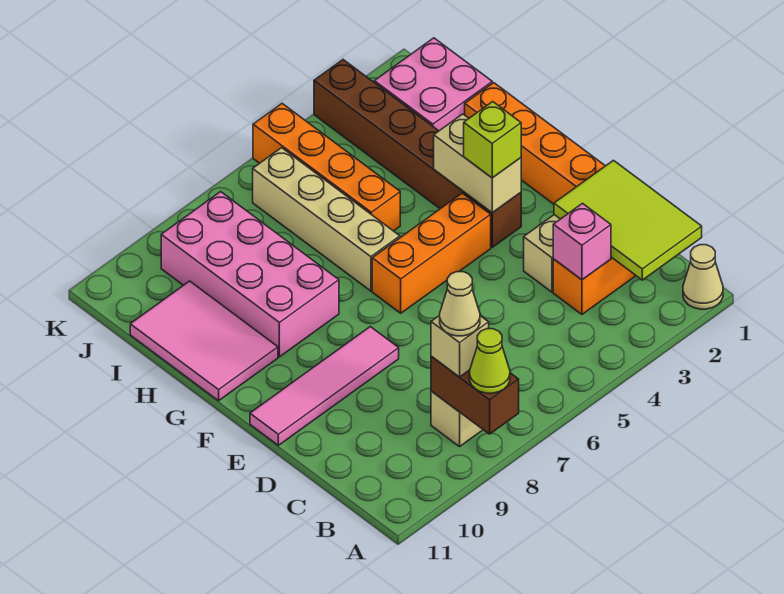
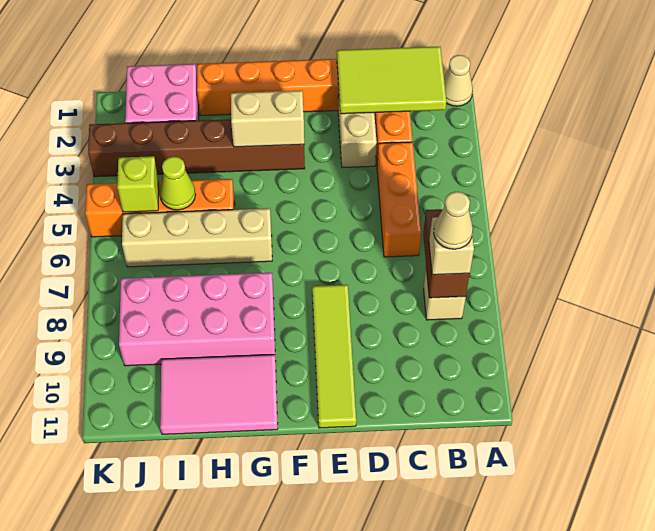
brown 1x2 brick [431,357,519,434] -> brown 1x2 brick turned to [423,209,470,298]
lime 1x1 cone [470,329,510,393] -> lime 1x1 cone moved to [160,157,195,210]
pink 1x1 brick [553,203,611,280] -> none
pink 1x4 tile [250,327,399,445] -> lime 1x4 tile [312,285,356,428]
lime 1x1 brick [464,102,521,178] -> lime 1x1 brick moved to [117,156,159,212]
orange 1x3 brick [372,193,491,313] -> orange 1x3 brick moved to [377,142,421,257]

